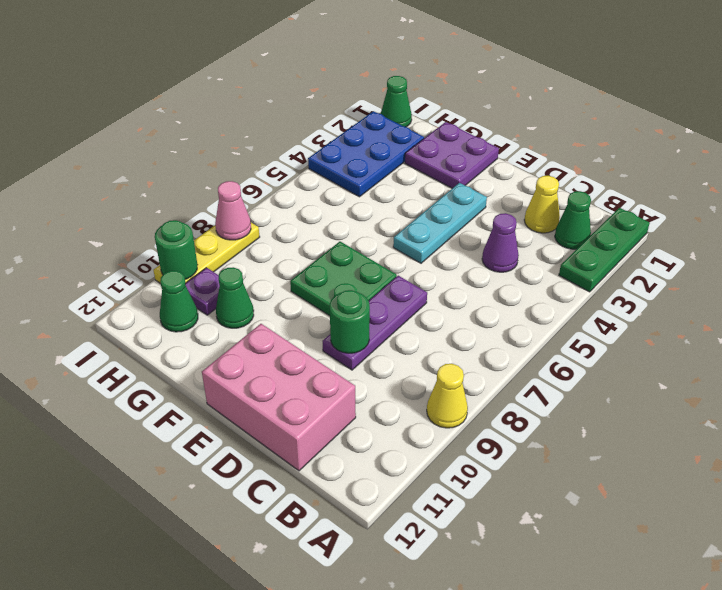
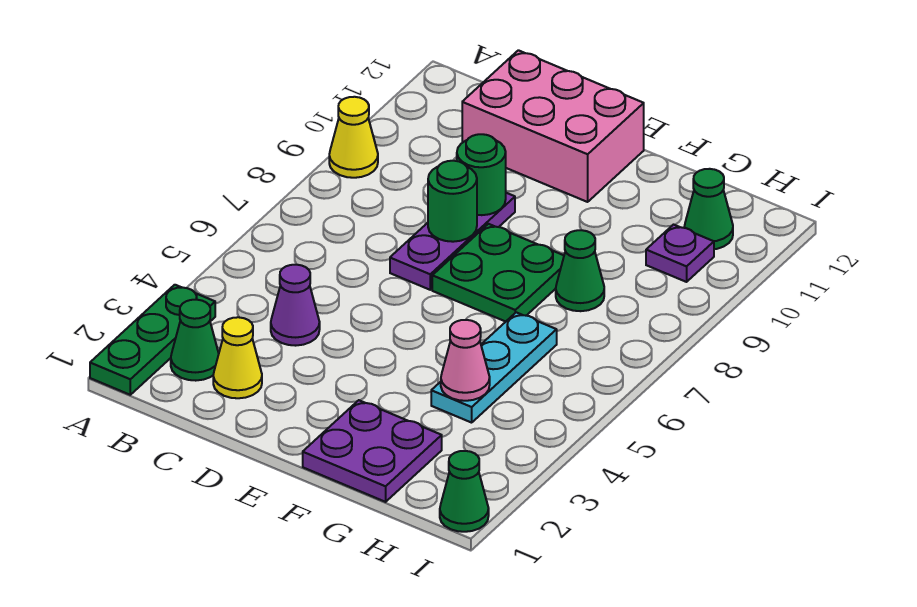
cyan 1x3 plate [393,183,487,263] -> cyan 1x3 plate moved to [431,312,557,423]
green 1x1 cone [216,267,254,328] -> green 1x1 cone moved to [556,230,604,311]
blue 2x3 plate [308,111,424,197] -> none
yellow 1x3 plate [153,223,260,284] -> none
pink 1x1 cone [215,181,251,240] -> pink 1x1 cone moved to [441,320,490,401]
green 1x1 round brick [155,220,197,279] -> green 1x1 round brick moved to [428,161,477,242]

